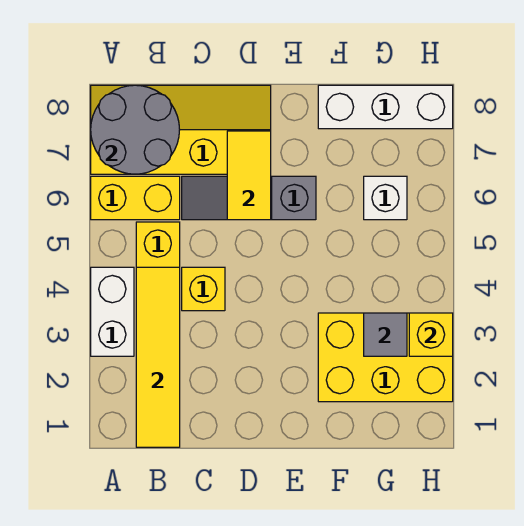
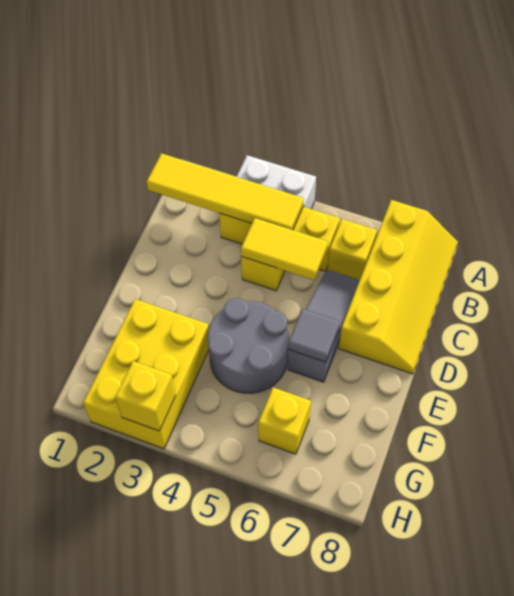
yellow 1x2 brick [91,176,180,220] -> yellow 1x1 brick [328,219,377,280]
grey 2x2 round brick [91,85,180,174] -> grey 2x2 round brick moved to [208,298,289,393]
yellow 1x2 tile [227,131,271,220] -> yellow 1x2 tile moved to [241,218,328,280]
white 1x3 brick [318,85,453,129] -> none
grey 1x1 tile [364,313,407,356] -> grey 1x1 tile moved to [288,309,340,362]
white 1x1 brick [364,176,407,220] -> yellow 1x1 brick [258,387,311,454]

